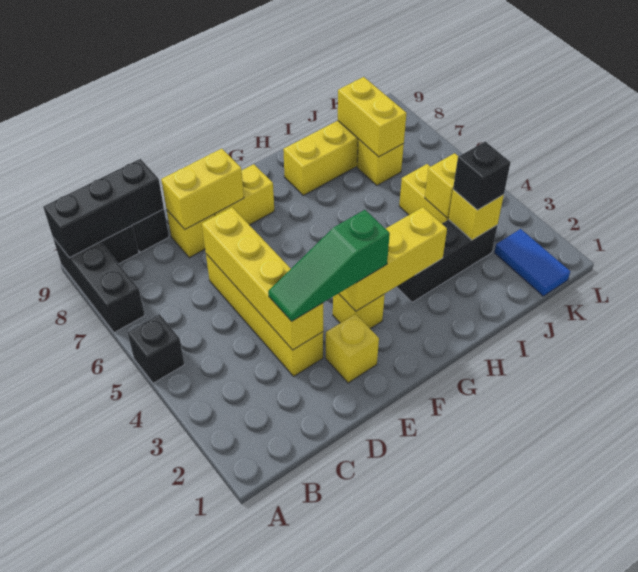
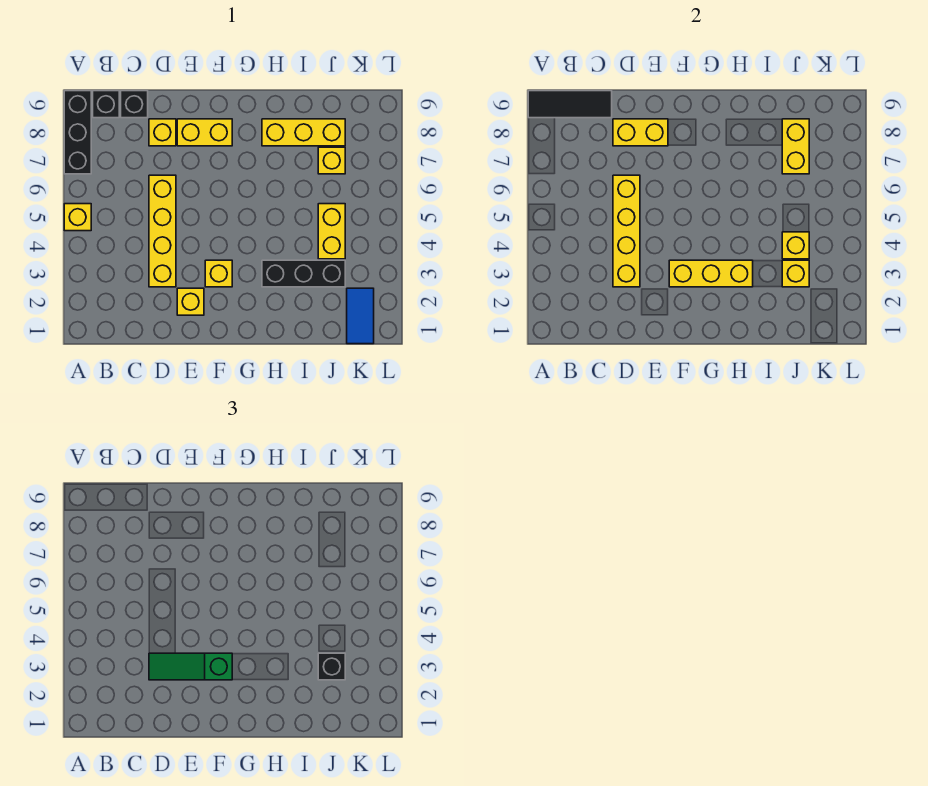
black 1x1 brick [127,314,185,383] -> yellow 1x1 brick [64,204,91,231]
black 1x3 brick [43,159,164,258] -> black 1x3 tile [528,91,612,118]

